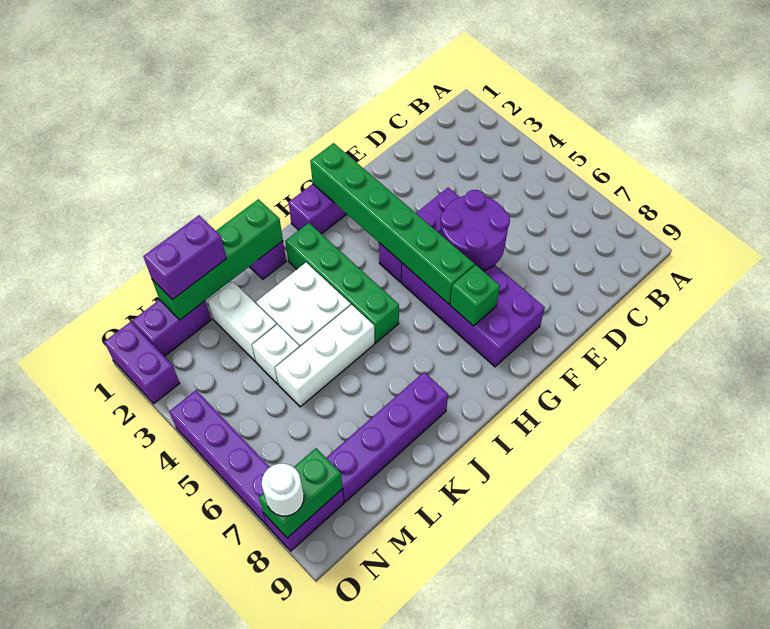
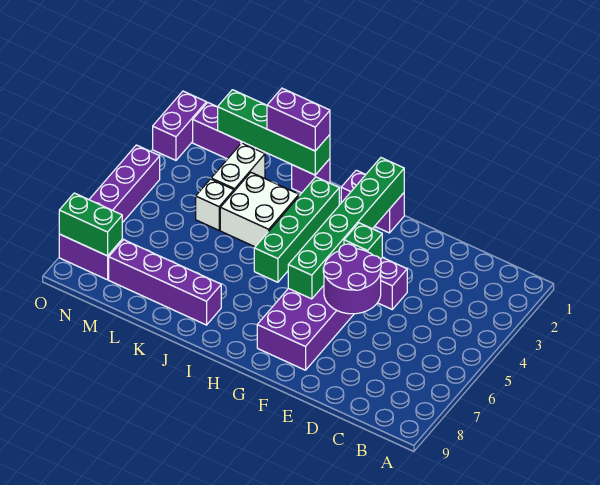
green 1x1 brick [450,265,500,326] -> green 1x1 brick moved to [344,223,382,259]
white 1x3 brick [275,305,375,407] -> none
purple 1x2 brick [143,215,226,300] -> purple 1x2 brick moved to [267,88,330,151]
white 1x1 round brick [262,464,304,516] -> none

